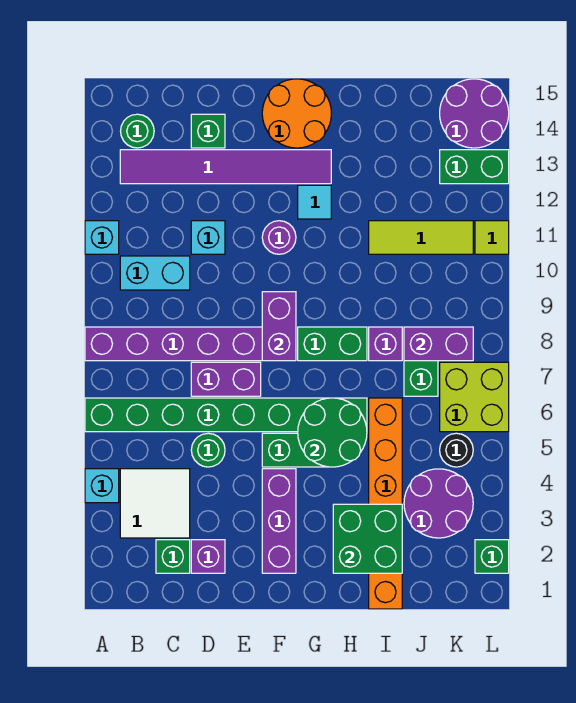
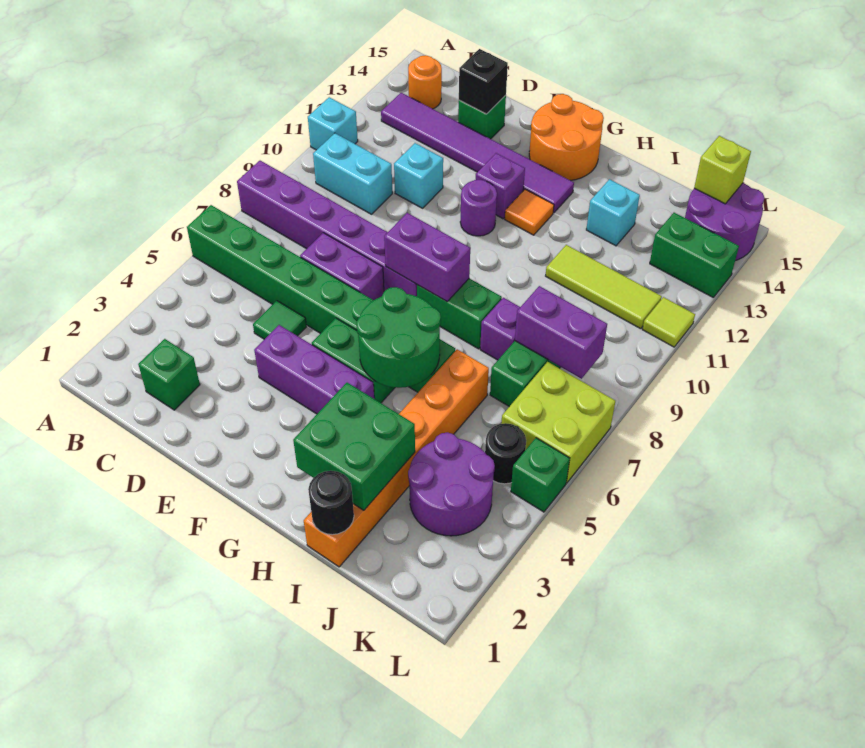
cyan 1x1 brick [85,469,119,503] -> cyan 1x1 brick moved to [586,179,640,246]
white 2x2 tile [120,469,190,538] -> none
green 1x1 round brick [121,114,154,148] -> orange 1x1 round brick [408,55,442,109]
purple 1x1 brick [191,540,225,573] -> purple 1x1 brick moved to [476,153,525,219]
green 1x1 round brick [191,433,225,467] -> green 1x1 tile [253,301,306,339]
none -> black 1x1 brick [459,49,508,114]
purple 1x3 brick [262,469,296,573] -> purple 1x3 brick turned to [254,325,374,414]
purple 1x2 brick [262,292,296,361] -> purple 1x2 brick turned to [384,213,470,301]
cyan 1x1 tile [298,185,331,219] -> orange 1x1 tile [505,189,554,235]
none -> black 1x1 round brick [308,471,354,535]
none -> lime 1x1 brick [694,136,751,204]
green 1x1 brick [475,540,509,573] -> green 1x1 brick moved to [511,438,570,512]

